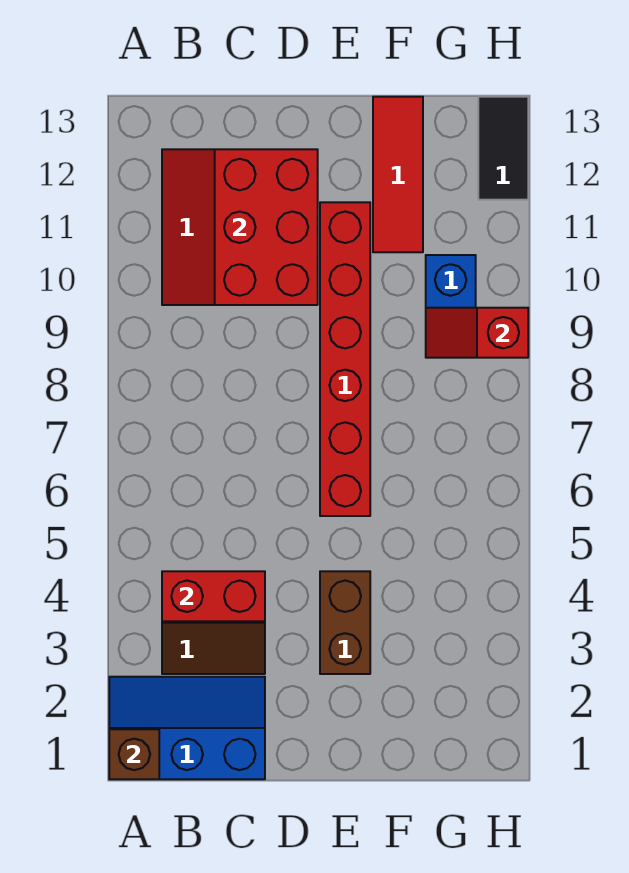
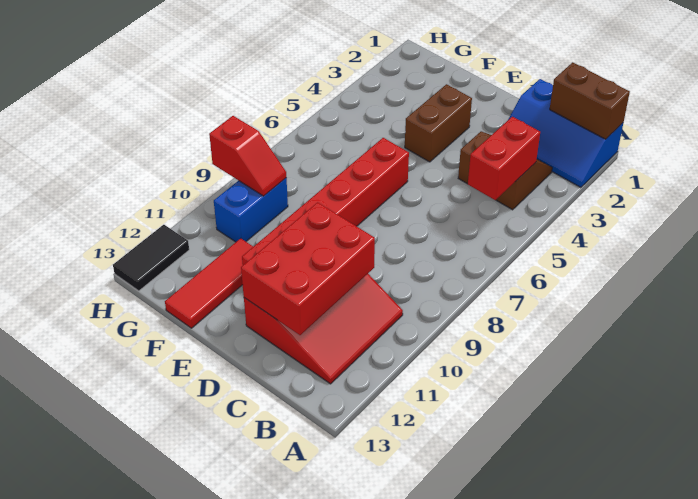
brown 1x1 brick [109,729,159,779] -> brown 1x2 brick [550,62,630,139]
red 1x2 brick [162,571,265,621] -> red 1x2 brick turned to [468,117,540,200]

